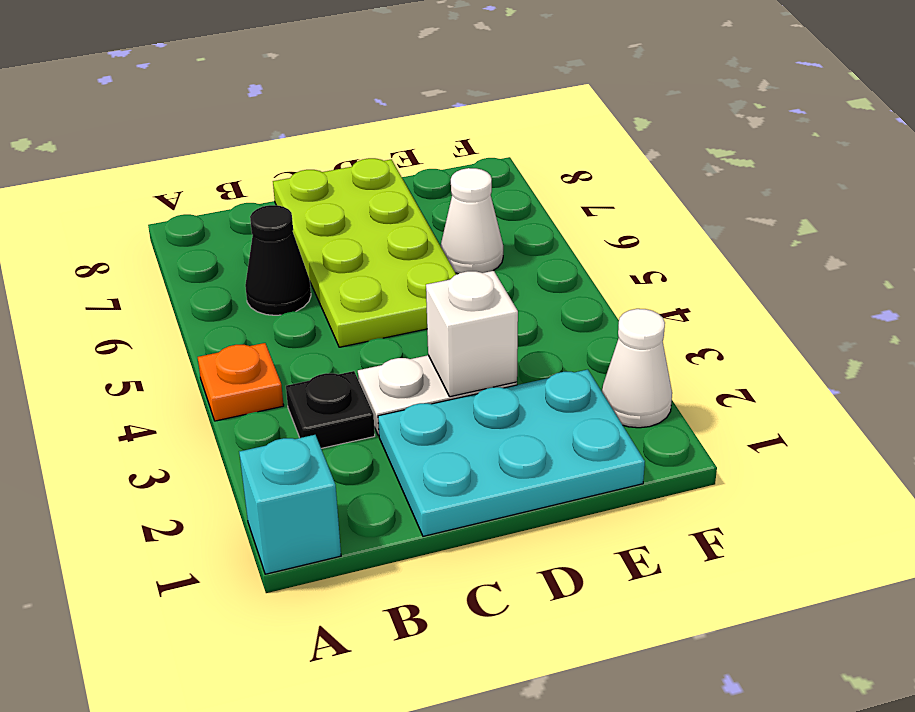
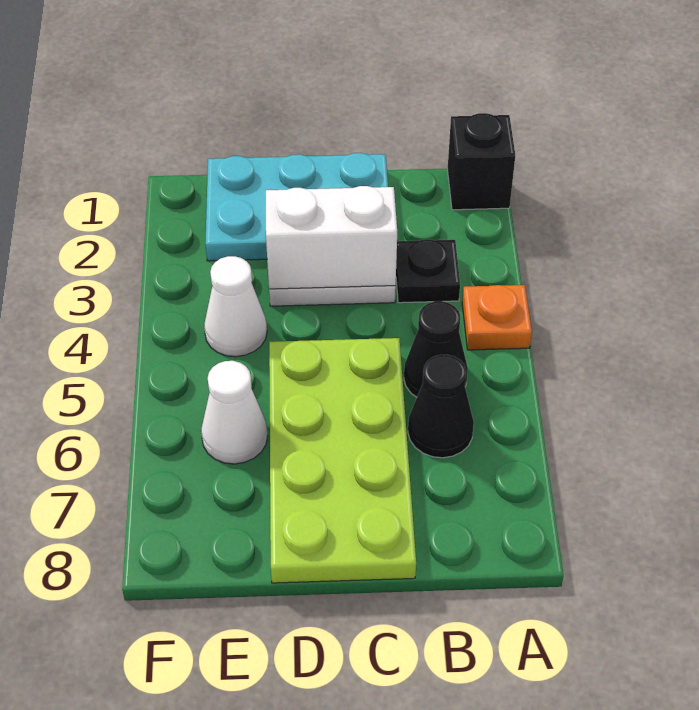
cyan 1x1 brick [239,435,341,574] -> black 1x1 brick [448,113,515,210]
none -> black 1x1 cone [404,301,468,397]
white 1x1 brick [426,271,518,397] -> white 1x2 brick [266,186,397,289]
white 1x1 cone [602,309,672,428] -> white 1x1 cone moved to [204,256,267,357]

